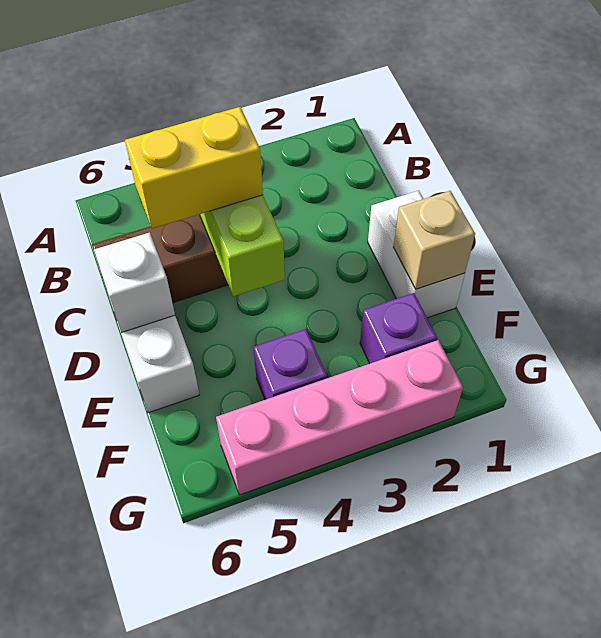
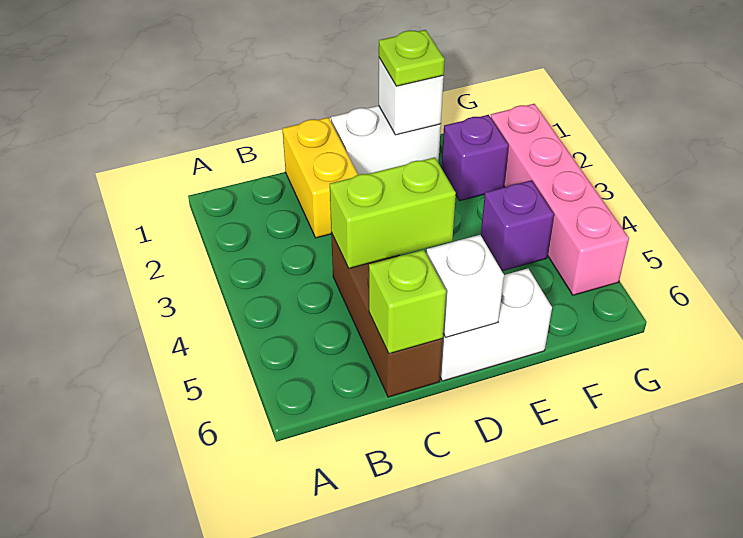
yellow 1x2 brick [125,107,263,229] -> yellow 1x2 brick moved to [282,117,358,238]
none -> lime 1x1 brick [369,250,446,354]
tan 1x1 brick [393,191,475,289] -> white 1x1 brick [379,58,444,135]
none -> lime 1x1 plate [379,30,445,86]

